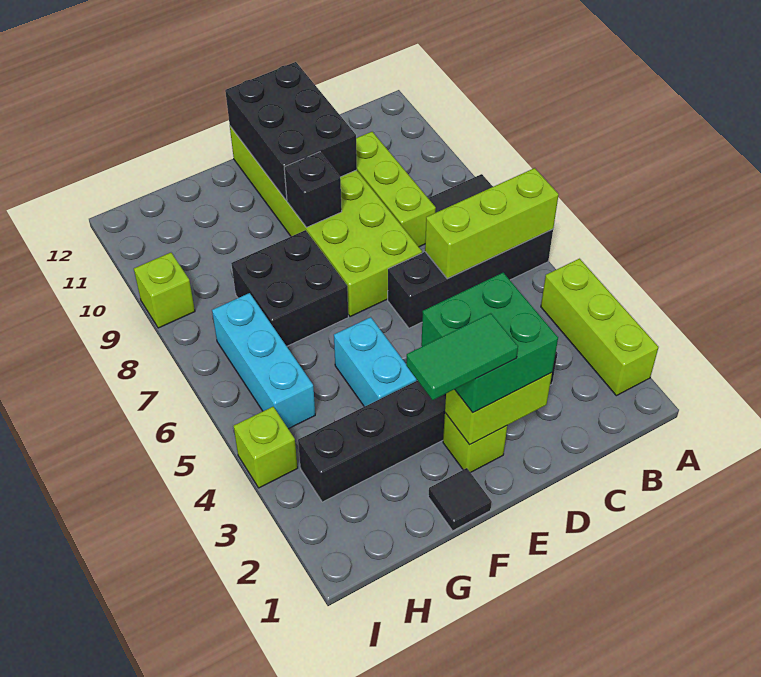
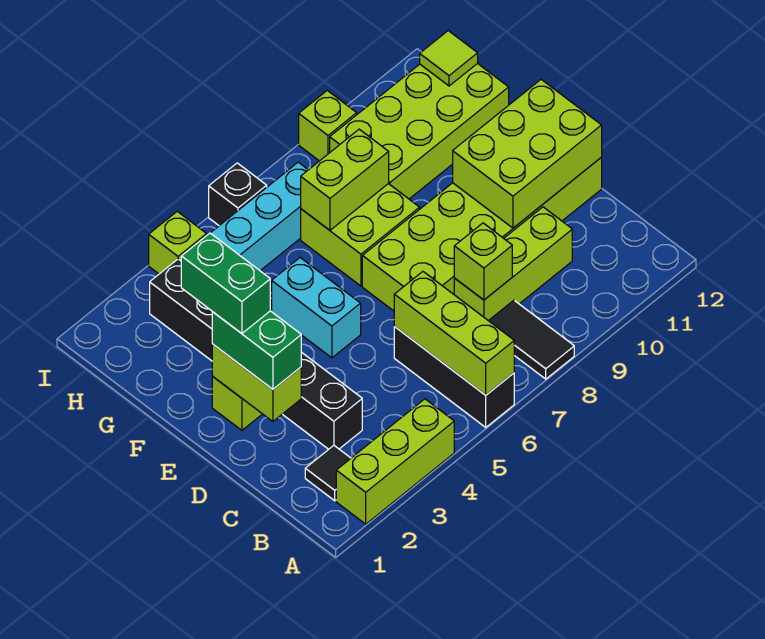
black 1x4 brick [388,229,553,328] -> black 1x3 brick [394,327,514,427]
none -> lime 1x1 brick [454,223,512,300]
green 2x2 brick [421,273,558,413] -> green 1x2 brick [212,311,301,389]
black 2x3 brick [225,62,357,200] -> lime 2x3 brick [453,80,602,228]
green 1x2 tile [406,313,518,400] -> green 1x2 brick [181,233,270,334]
black 1x1 brick [284,152,342,227] -> black 1x1 brick moved to [209,163,267,226]
black 1x1 tile [428,468,492,531] -> black 1x1 tile moved to [305,446,351,501]
cyan 1x2 brick [334,317,417,407] -> cyan 1x2 brick turned to [272,258,361,358]
black 2x2 brick [231,230,348,346] -> lime 2x2 brick [301,184,420,286]
none -> lime 1x2 brick [301,129,389,230]
none -> lime 2x4 brick [330,63,509,199]
none -> lime 1x1 tile [420,31,478,86]

